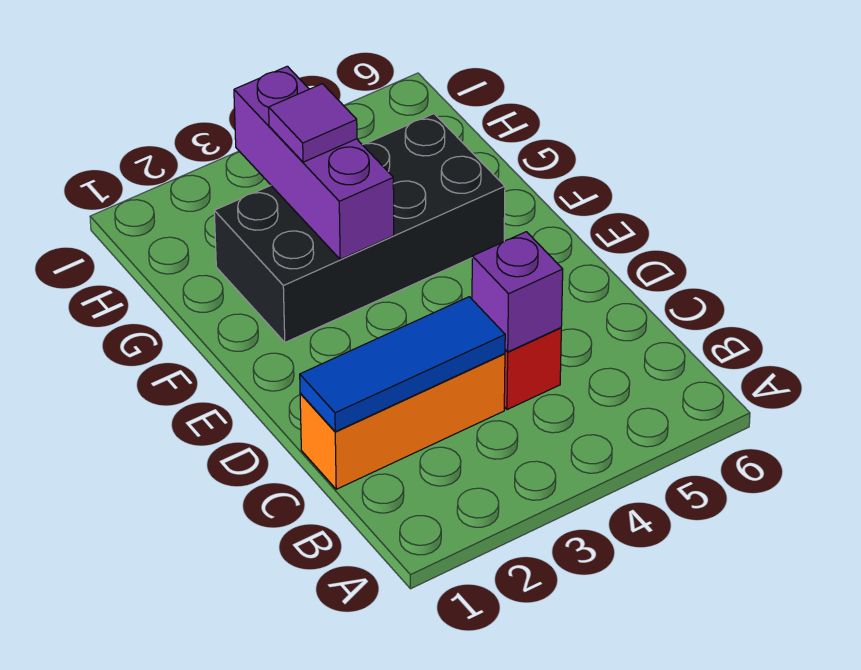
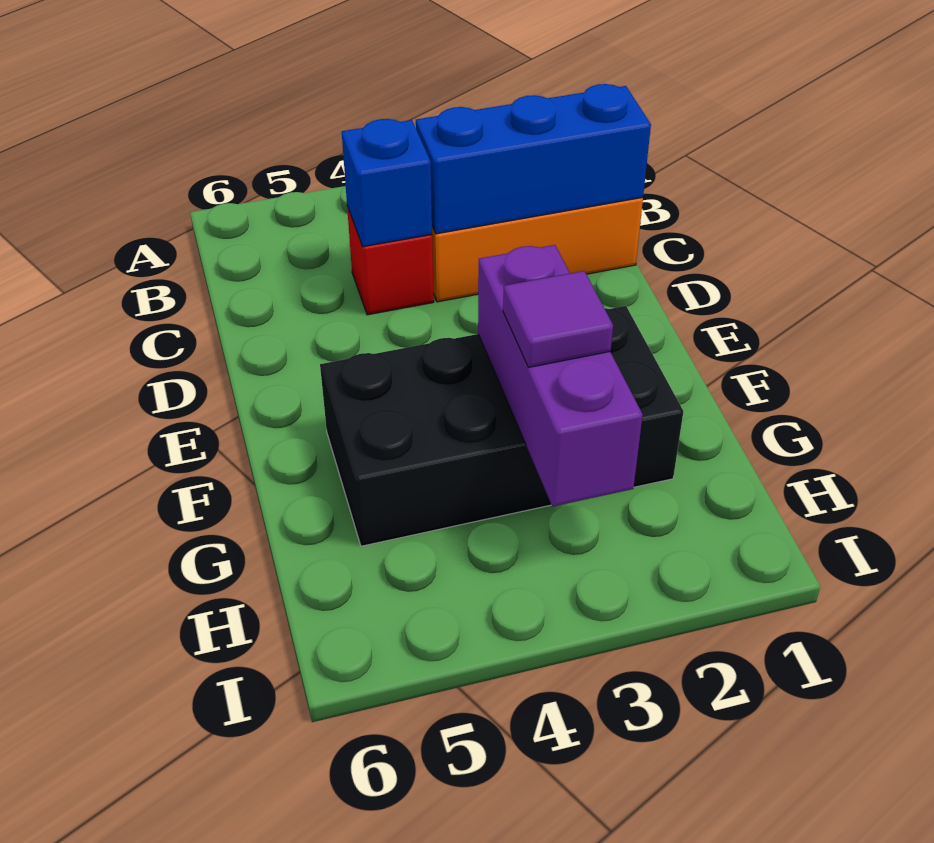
blue 1x3 tile [300,297,505,432] -> blue 1x3 brick [416,84,651,234]
purple 1x1 brick [472,232,563,352] -> blue 1x1 brick [342,119,432,247]

